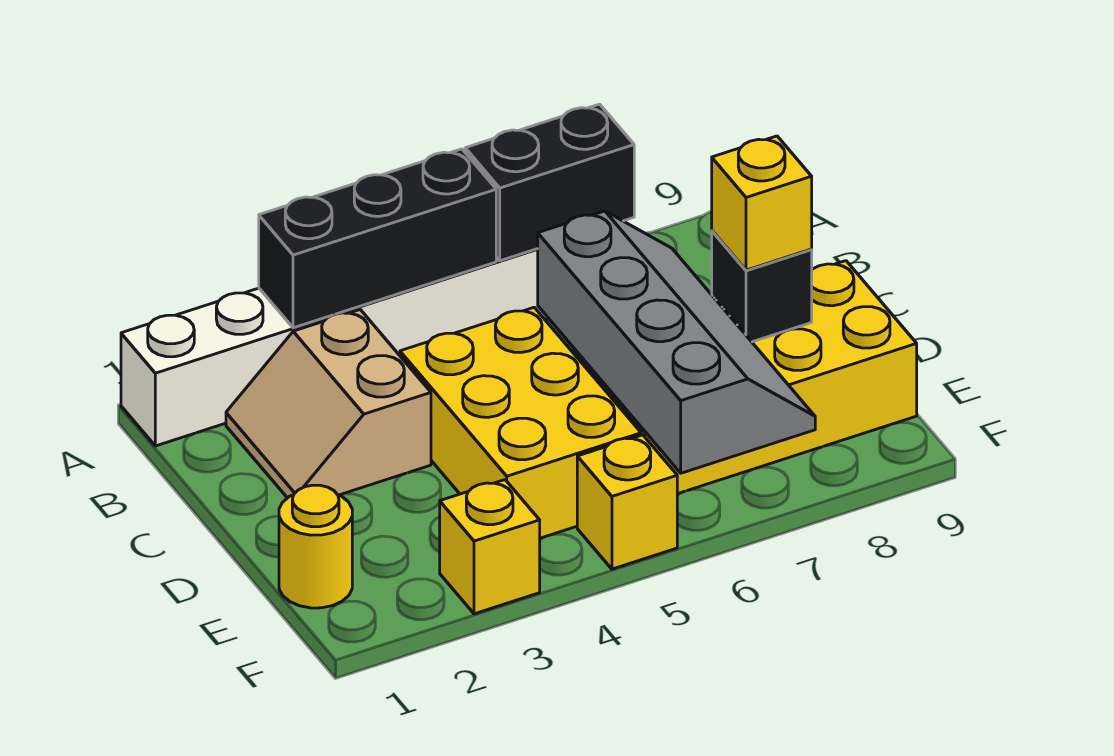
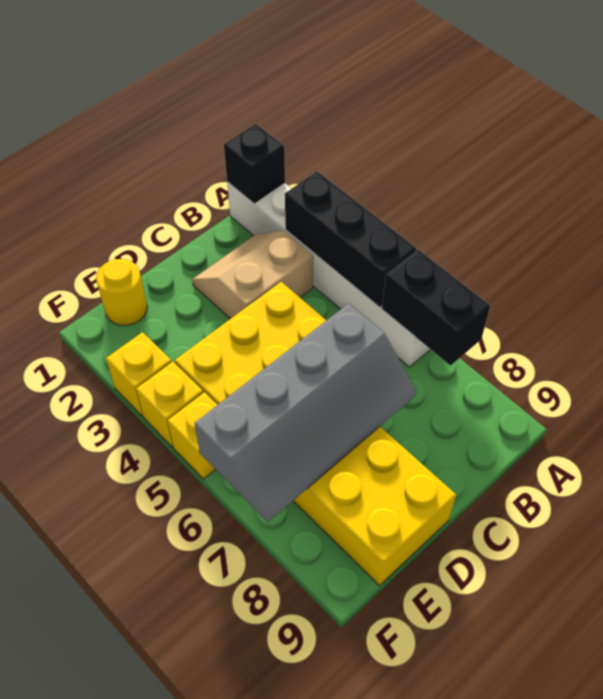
black 1x1 brick [712,231,812,342] -> black 1x1 brick moved to [224,124,285,204]
yellow 1x1 brick [712,136,812,270] -> yellow 1x1 brick moved to [136,362,203,447]

